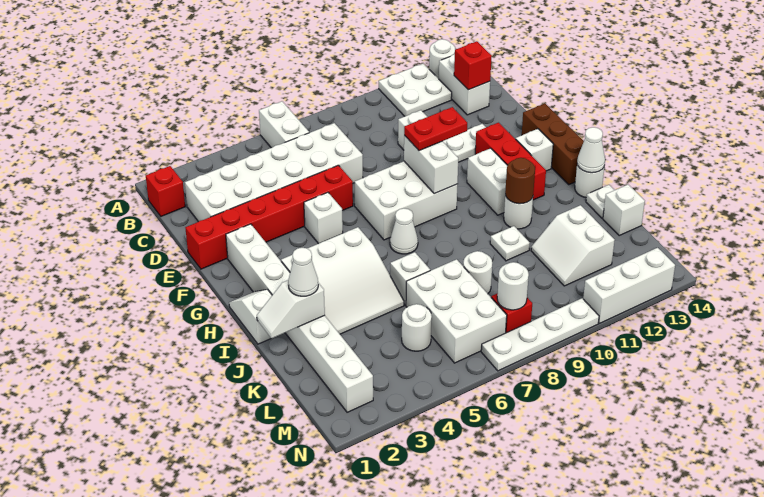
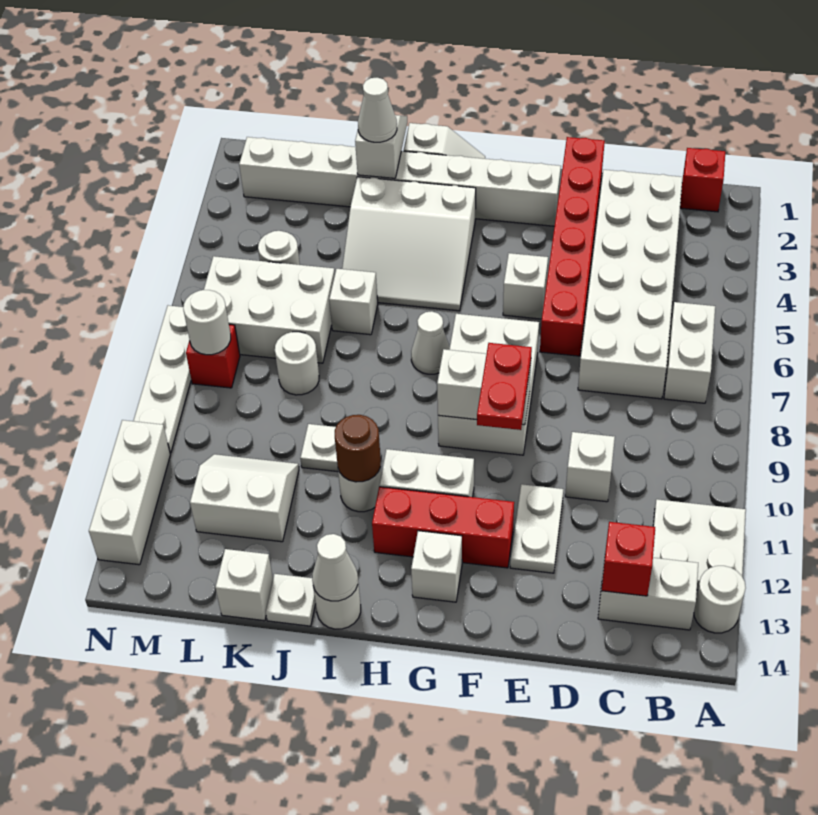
white 1x2 brick [259,101,309,148] -> white 1x2 brick turned to [664,302,715,403]
brown 1x3 brick [522,104,584,184] -> none
white 3x3 slope [281,227,404,334] -> white 3x3 slope turned to [342,177,476,311]

